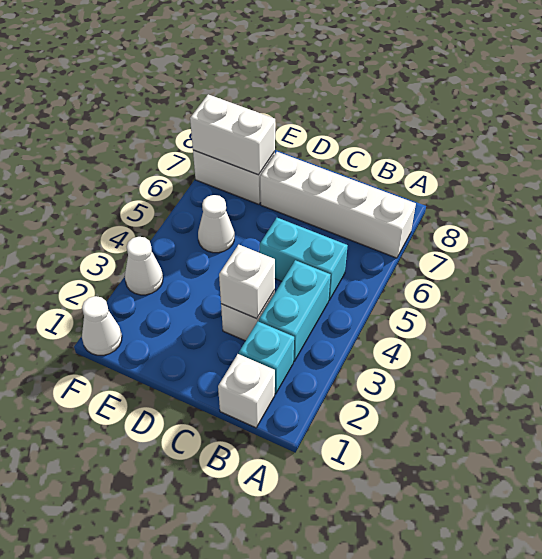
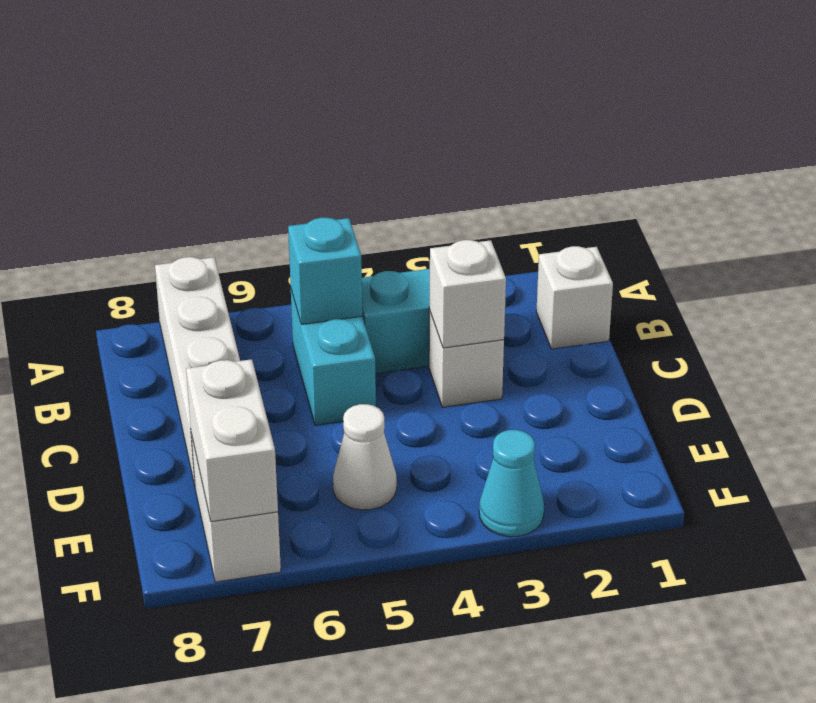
cyan 1x1 brick [239,321,294,394] -> cyan 1x1 brick moved to [288,218,362,324]
white 1x1 cone [82,296,122,355] -> none
white 1x1 cone [125,237,163,295] -> cyan 1x1 cone [479,430,544,537]

